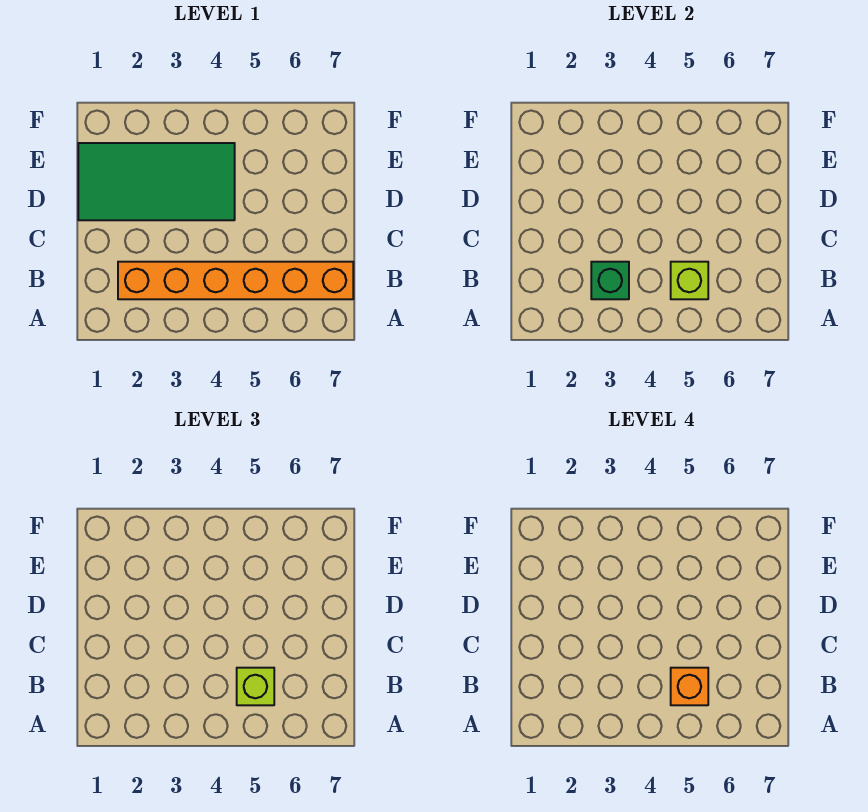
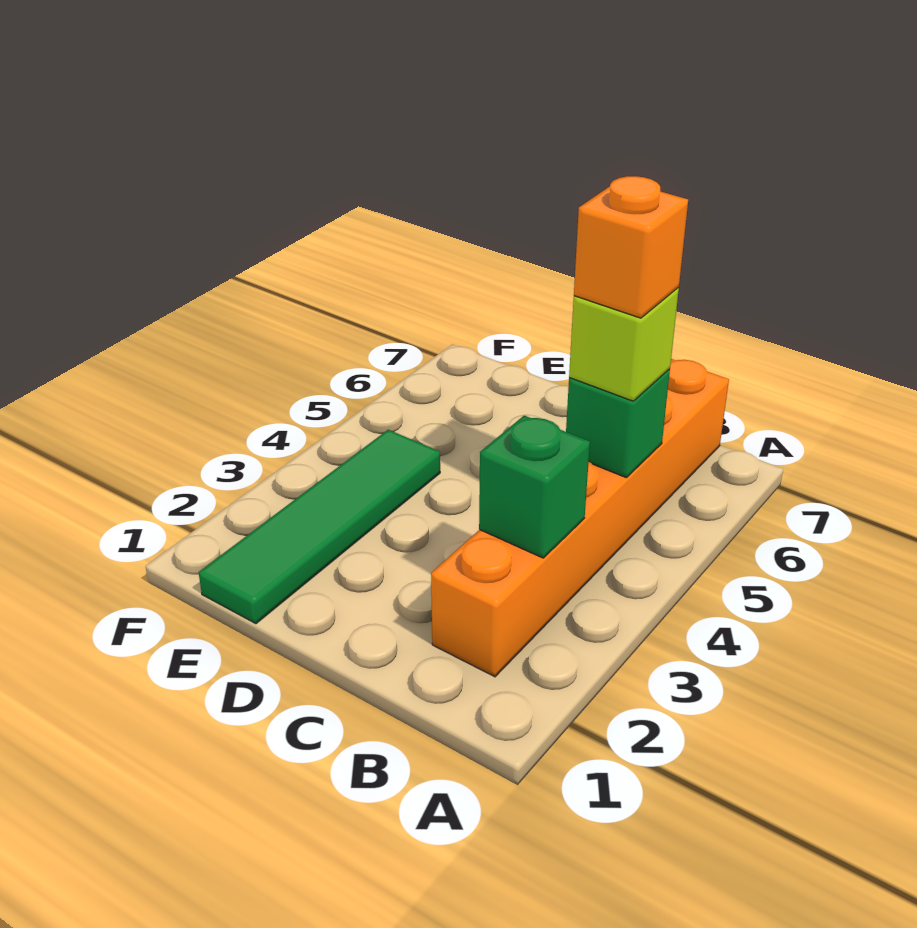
lime 1x1 brick [671,262,708,299] -> green 1x1 brick [566,369,670,478]
green 2x4 tile [78,143,235,220] -> green 1x4 tile [199,430,440,624]

